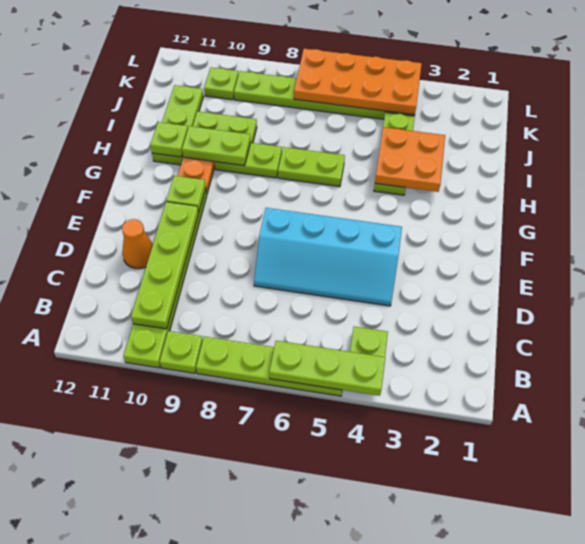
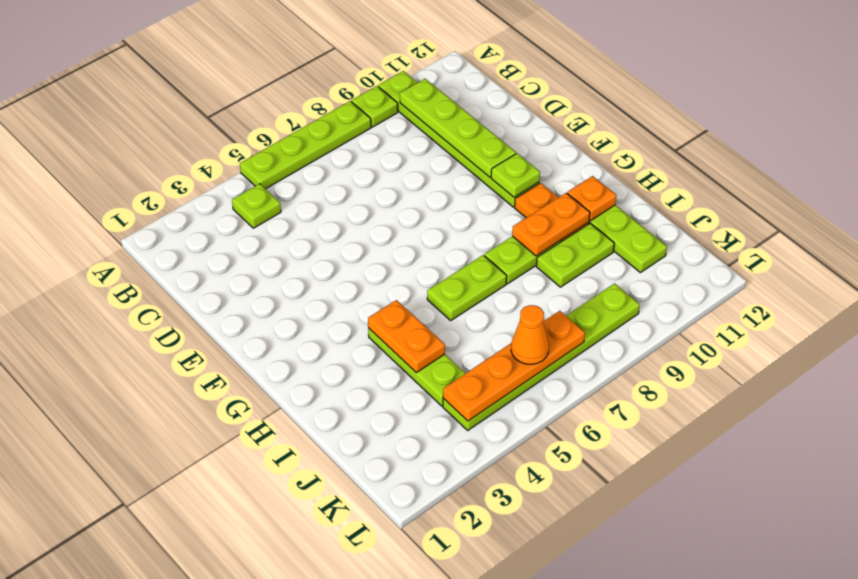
lime 1x3 plate [269,341,385,396] -> none
cyan 2x4 slope [254,208,402,306] -> none
orange 1x1 cone [122,219,153,269] -> orange 1x1 cone moved to [511,305,549,364]
orange 2x2 plate [375,127,445,192] -> orange 1x2 plate [368,300,445,373]
lime 1x2 plate [182,126,251,166] -> orange 1x2 plate [512,193,590,256]
lime 1x1 plate [150,122,188,157] -> orange 1x1 plate [567,176,617,221]
orange 2x4 plate [294,49,422,115] -> orange 1x4 plate [443,311,585,421]
lime 1x1 plate [204,68,238,100] -> none

